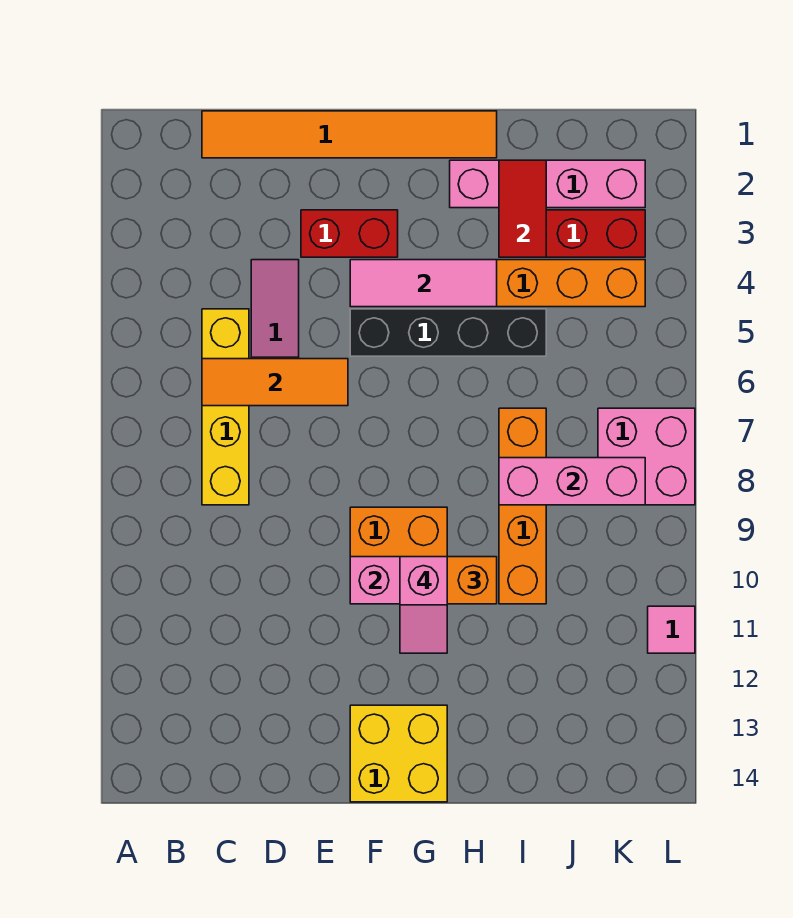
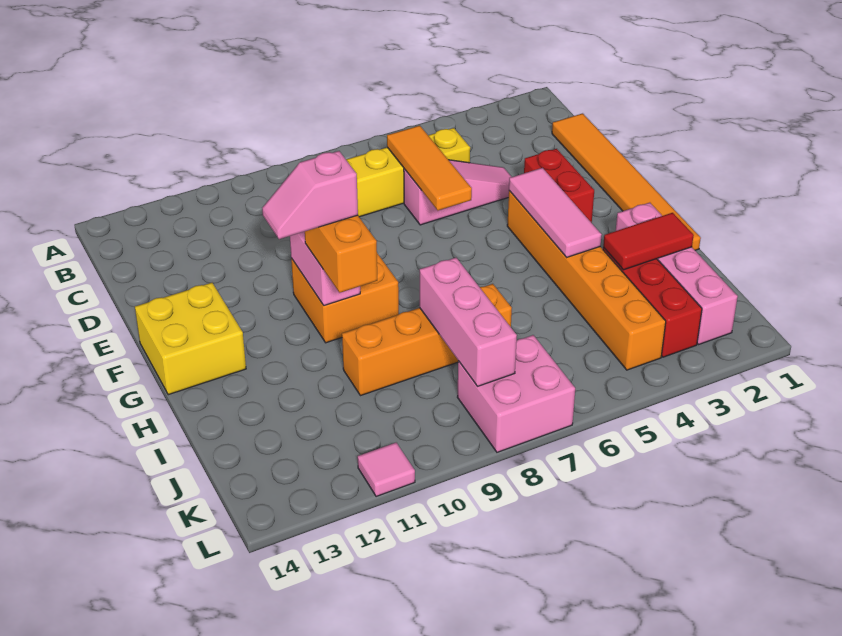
black 1x4 brick [350,309,546,356] -> none

